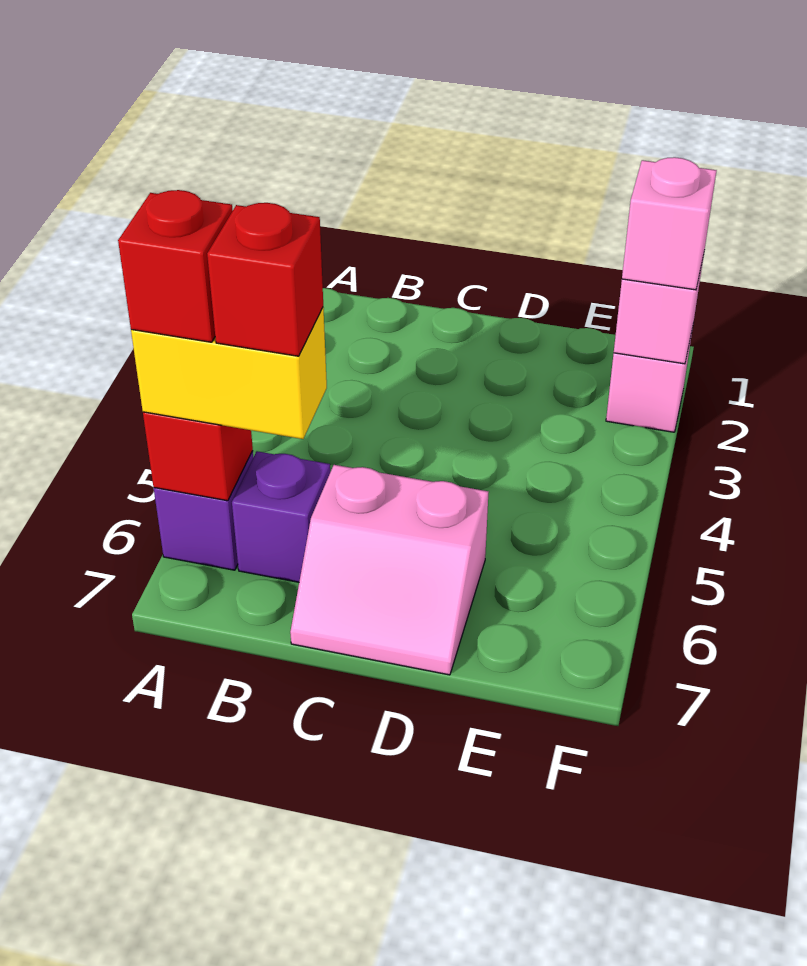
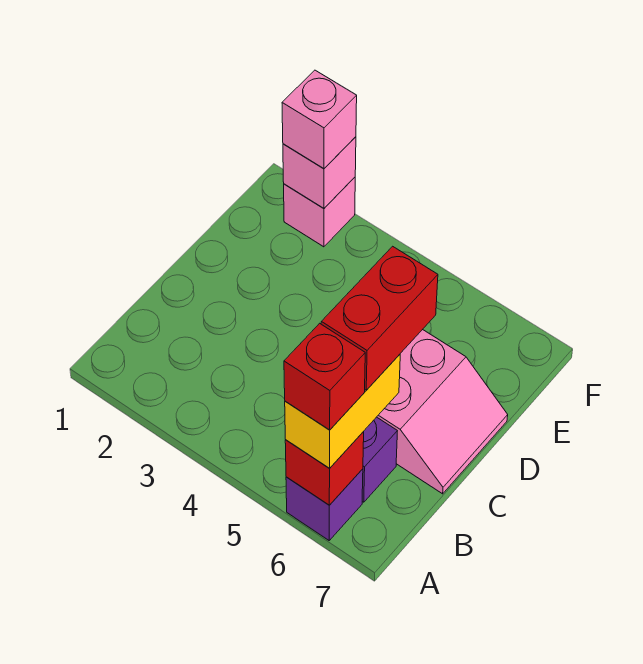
red 1x1 brick [207,203,323,356] -> red 1x2 brick [321,246,438,390]

